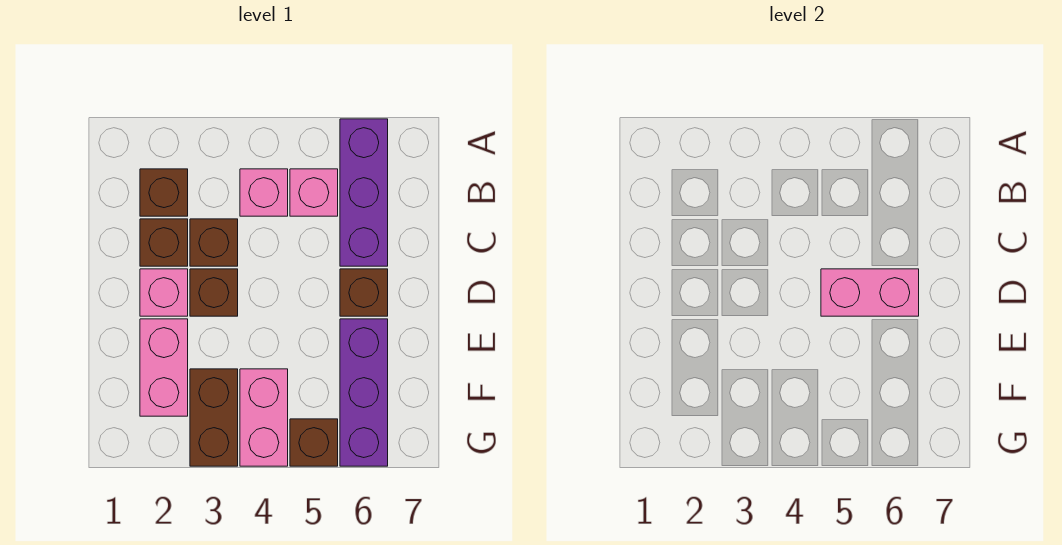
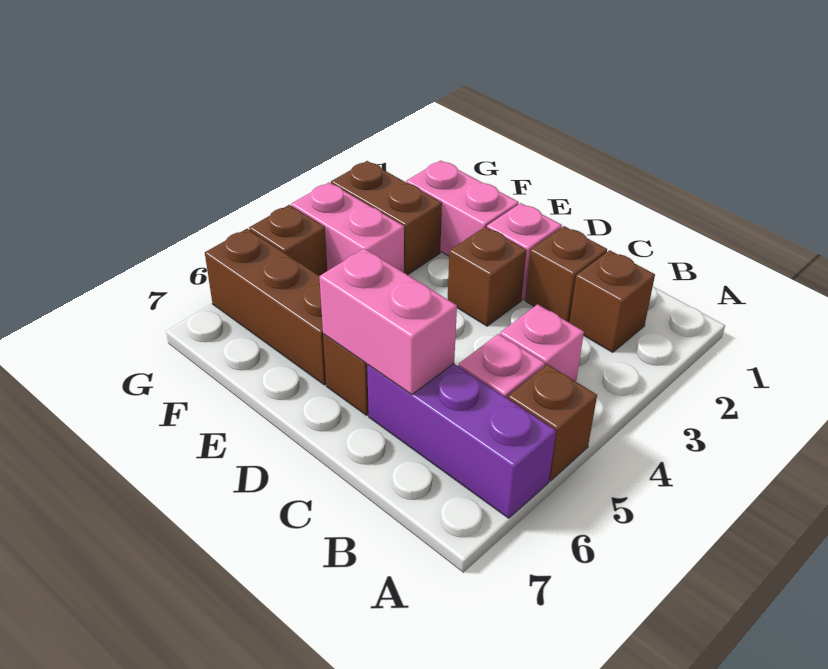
brown 1x1 brick [190,219,238,266] -> brown 1x1 brick moved to [508,364,597,481]
pink 1x2 brick [821,269,919,316] -> pink 1x2 brick turned to [319,248,457,395]
purple 1x3 brick [340,319,388,466] -> brown 1x3 brick [205,229,326,385]

